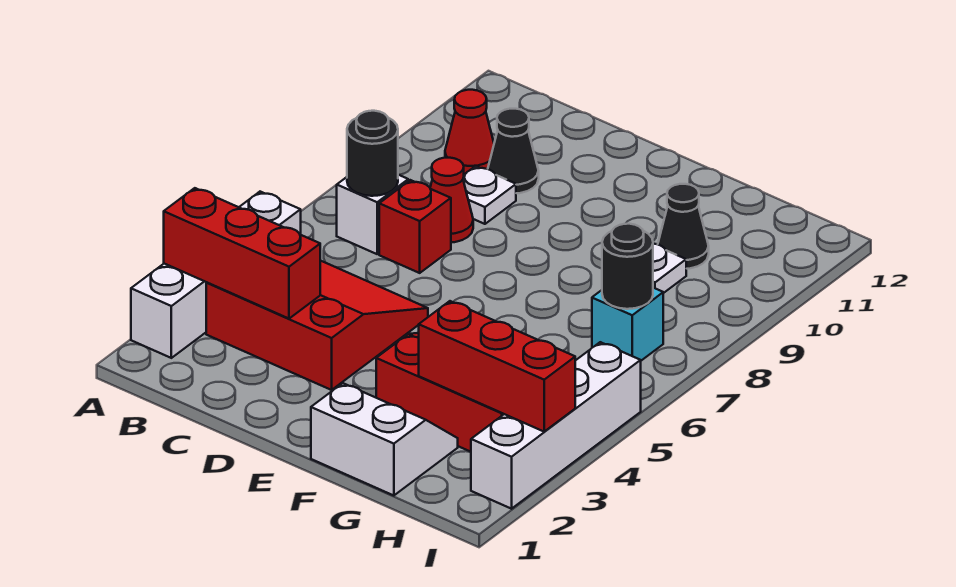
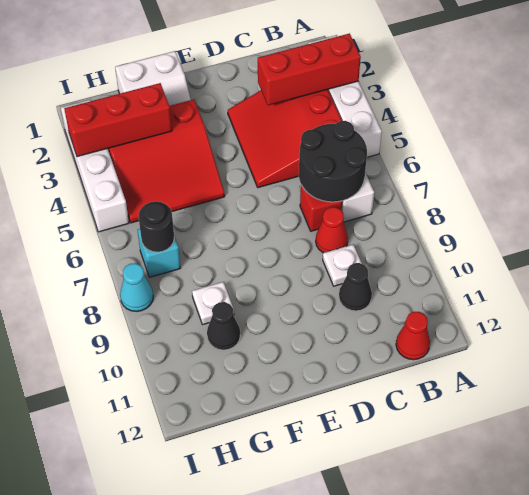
red 3x3 slope [206,261,428,390] -> red 3x3 slope turned to [228,89,342,188]
black 1x1 round brick [347,111,398,196] -> black 2x2 round brick [299,121,367,202]
red 1x1 cone [445,90,494,174] -> red 1x1 cone moved to [396,312,430,360]
none -> cyan 1x1 cone [120,263,153,311]

